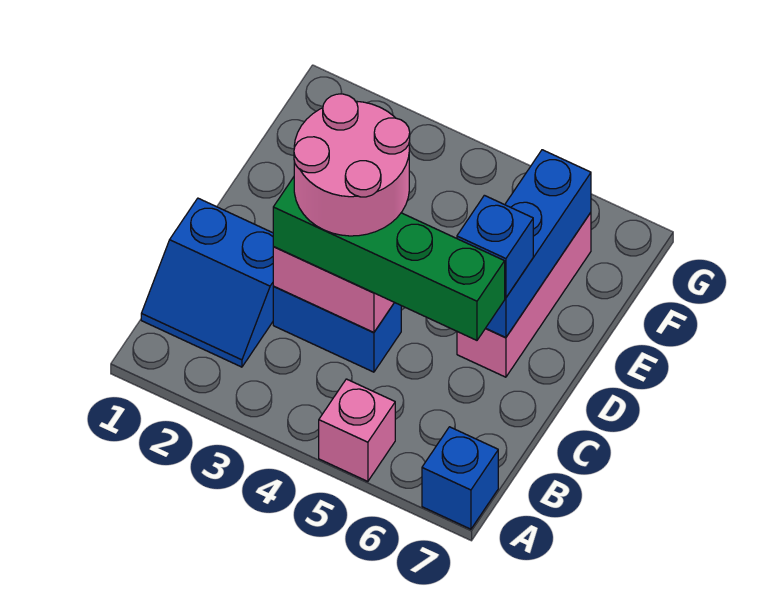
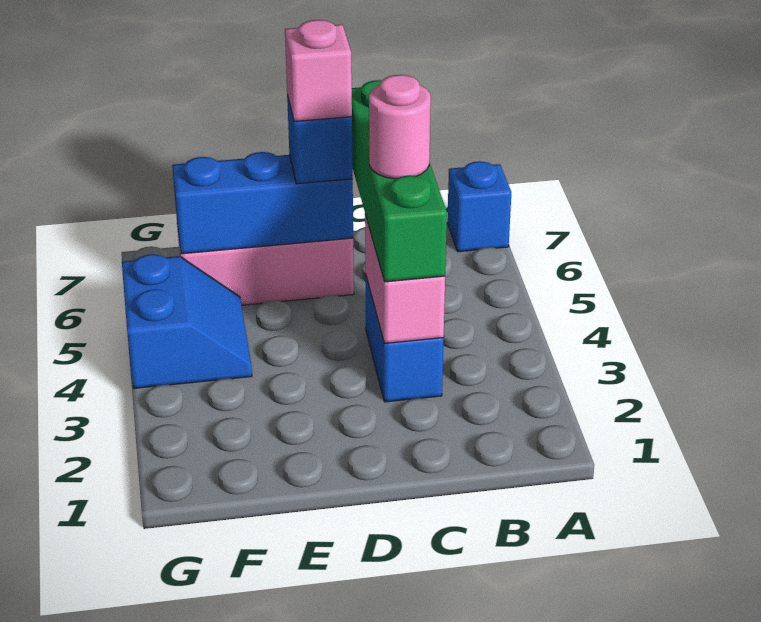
pink 1x1 brick [319,379,395,481] -> pink 1x1 brick moved to [285,20,352,121]
blue 2x2 slope [141,198,274,367] -> blue 2x2 slope moved to [122,254,252,388]
pink 2x2 round brick [294,94,410,236] -> pink 1x1 round brick [369,75,431,179]

